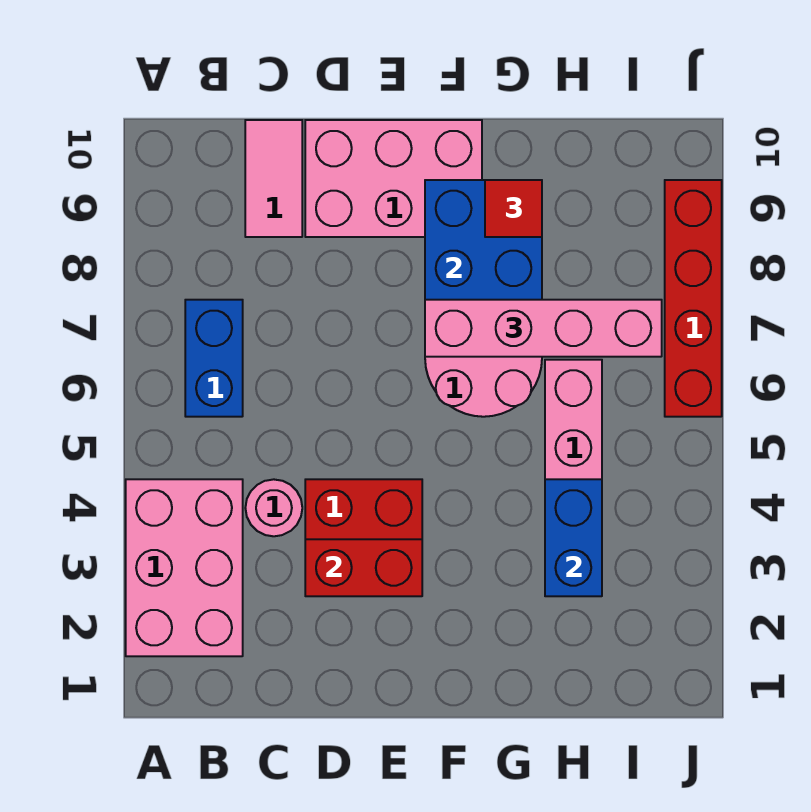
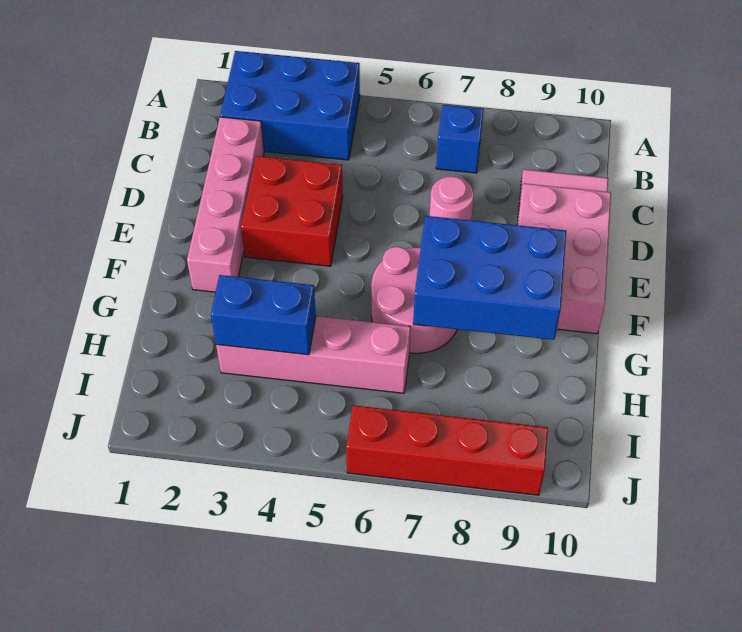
pink 2x3 brick [126,479,243,656] -> blue 2x3 brick [220,51,360,160]
blue 1x2 brick [185,300,243,417] -> blue 1x1 brick [436,105,484,173]
pink 1x1 round brick [245,479,302,536] -> pink 1x1 round brick moved to [429,176,474,220]
red 1x2 brick [305,539,422,596] -> none
pink 1x4 brick [425,300,662,357] -> pink 1x4 brick moved to [187,117,264,292]
red 1x1 tile [485,180,542,237] -> none

